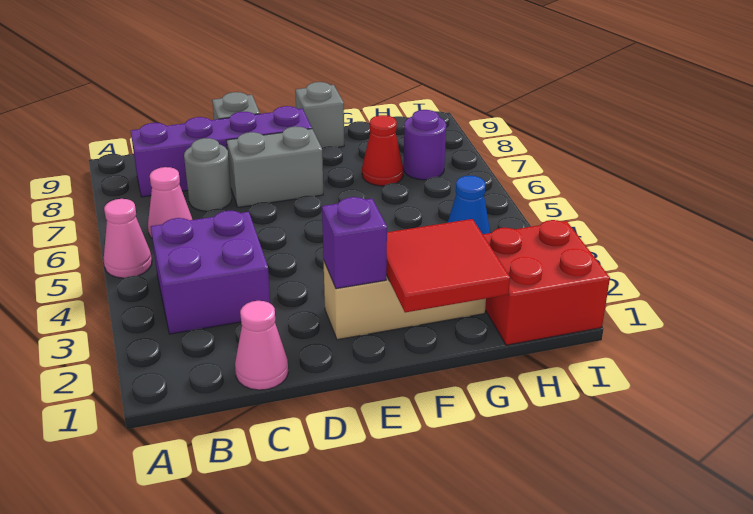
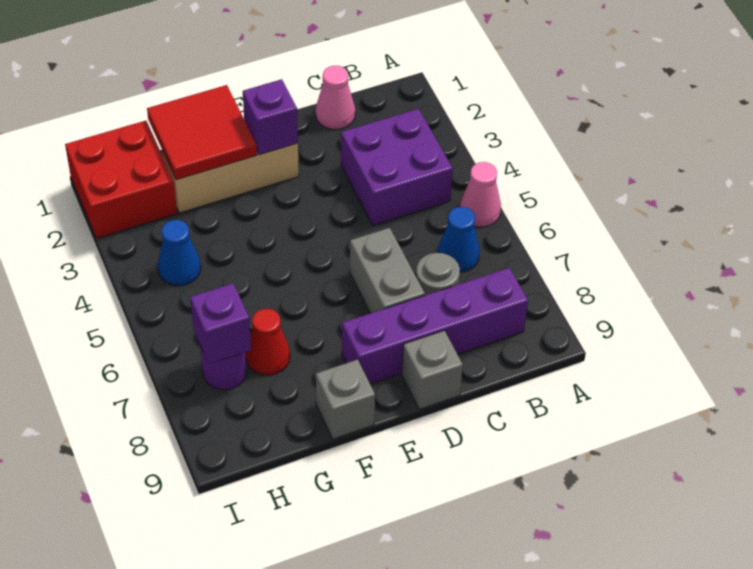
pink 1x1 cone [148,167,193,238] -> blue 1x1 cone [438,207,480,272]
grey 1x2 brick [226,126,323,207] -> grey 1x2 brick turned to [350,228,425,313]
none -> purple 1x1 brick [190,283,251,364]

